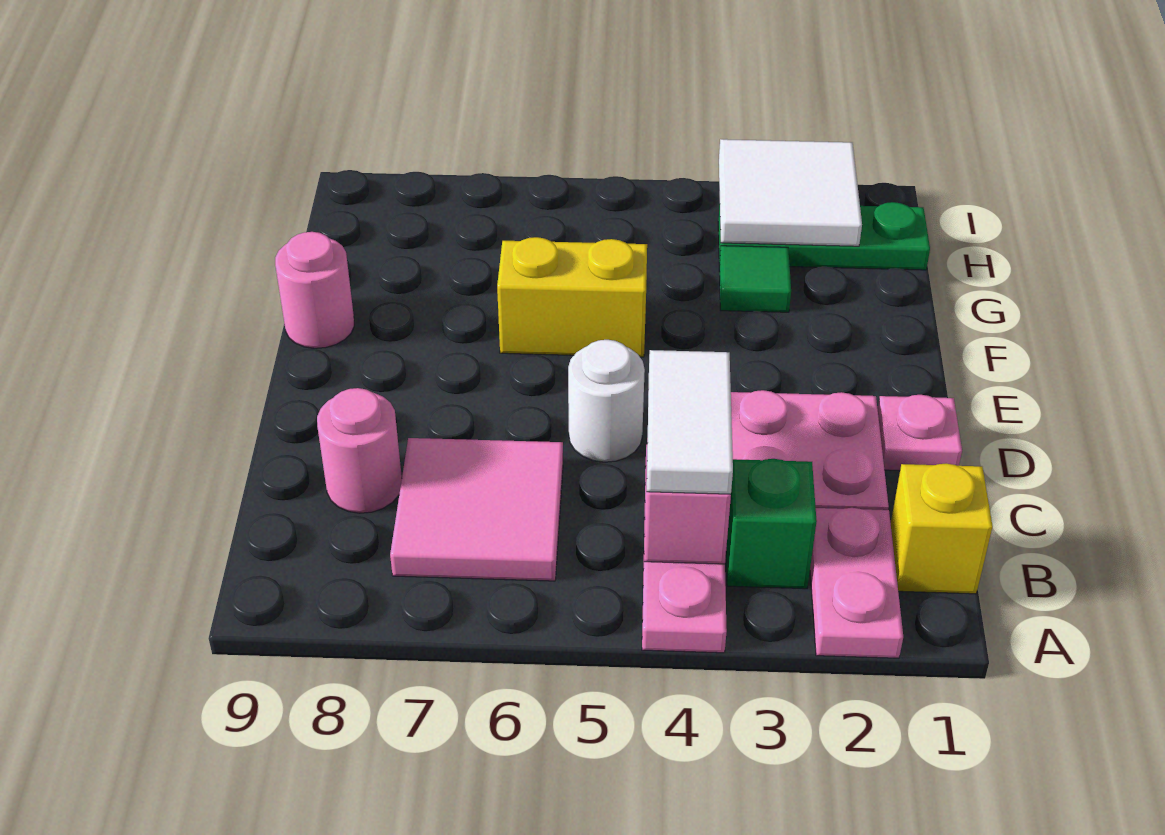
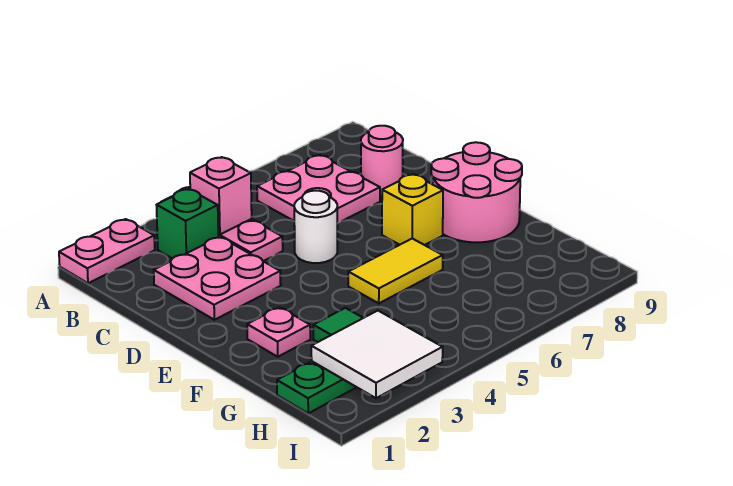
pink 1x2 plate [810,508,903,658] -> pink 1x2 plate turned to [59,219,155,283]
yellow 1x1 brick [891,464,993,594] -> yellow 1x1 brick moved to [382,174,443,245]
white 1x2 tile [647,350,733,494] -> none
pink 2x2 tile [390,438,563,581] -> pink 2x2 plate [257,155,380,223]
pink 1x1 plate [878,395,962,470] -> pink 1x1 plate moved to [247,307,310,357]
yellow 1x2 brick [497,237,647,357] -> yellow 1x2 tile [348,239,443,303]
pink 1x1 round brick [275,232,354,348] -> pink 2x2 round brick [431,142,522,242]

